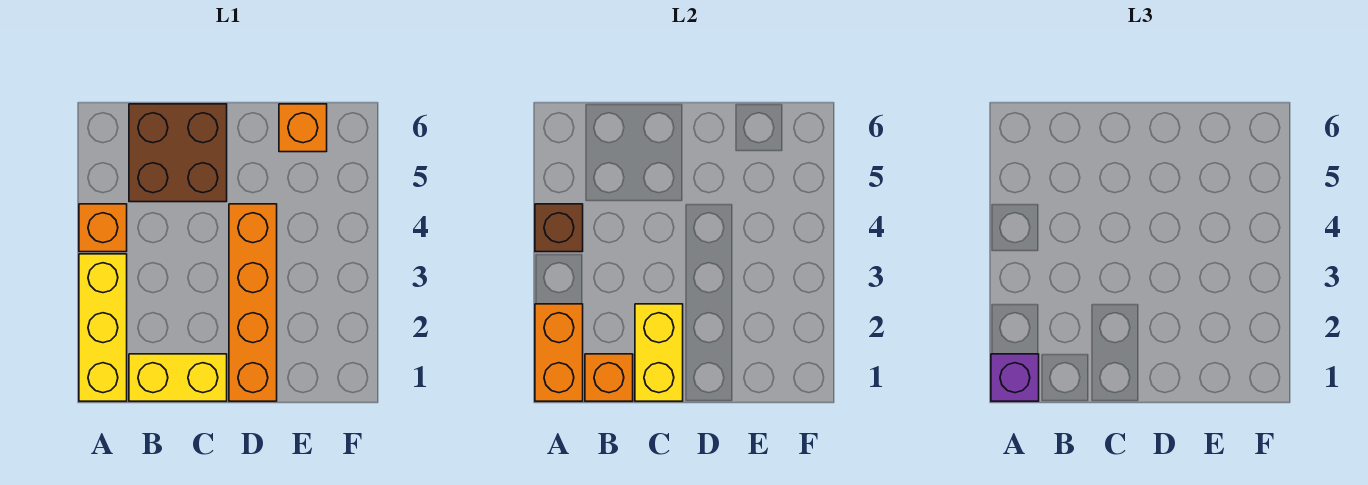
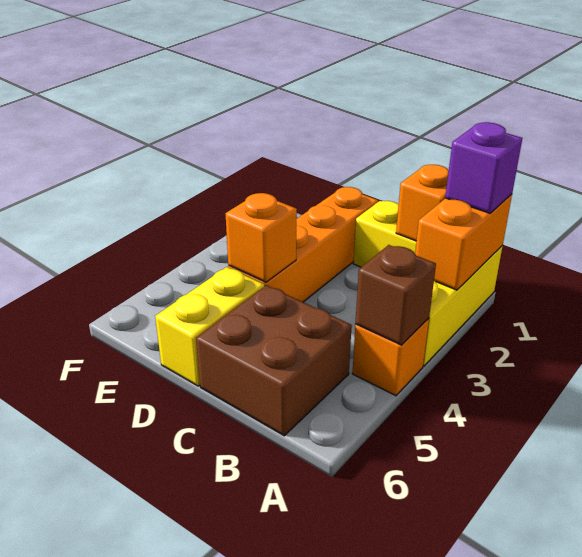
yellow 1x2 brick [635,304,683,401] -> yellow 1x2 brick moved to [155,267,264,386]
orange 1x1 brick [279,104,327,152] -> orange 1x1 brick moved to [225,193,297,282]

